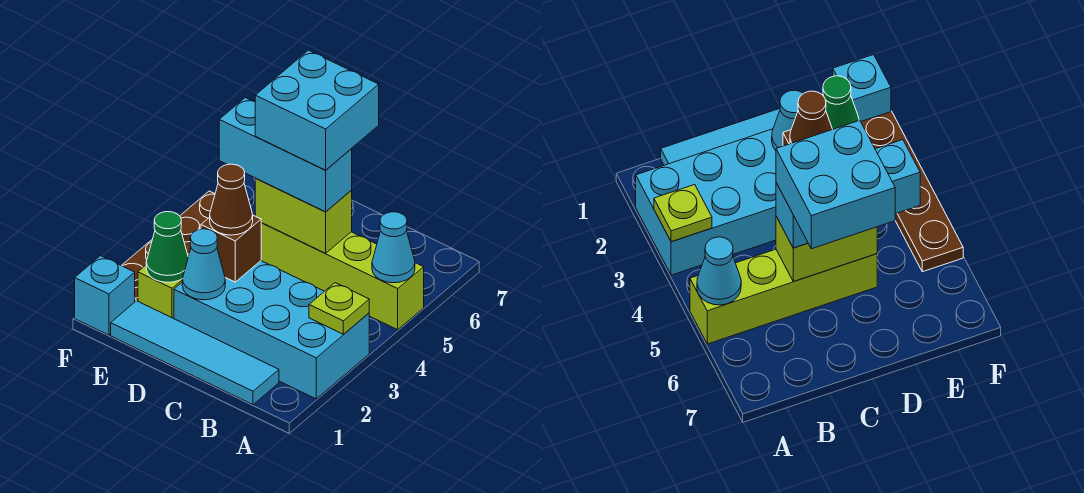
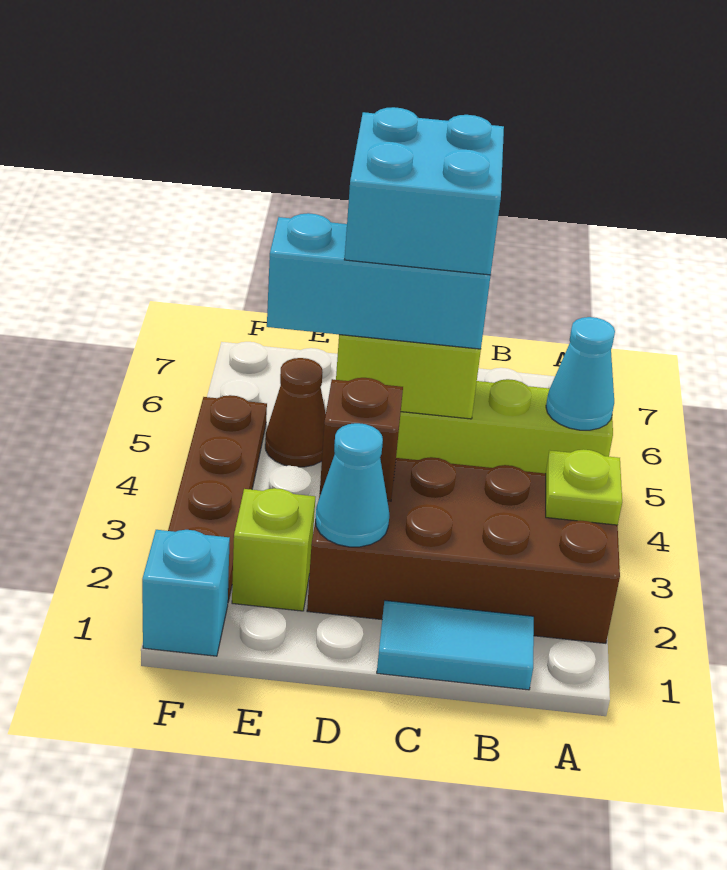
cyan 2x4 brick [174,261,369,399] -> brown 2x4 brick [307,457,620,643]
cyan 1x4 tile [111,301,279,405] -> cyan 1x2 tile [377,601,534,690]
brown 1x1 cone [210,164,253,235] -> brown 1x1 cone moved to [265,358,326,467]
green 1x1 cone [146,212,188,282] -> none

